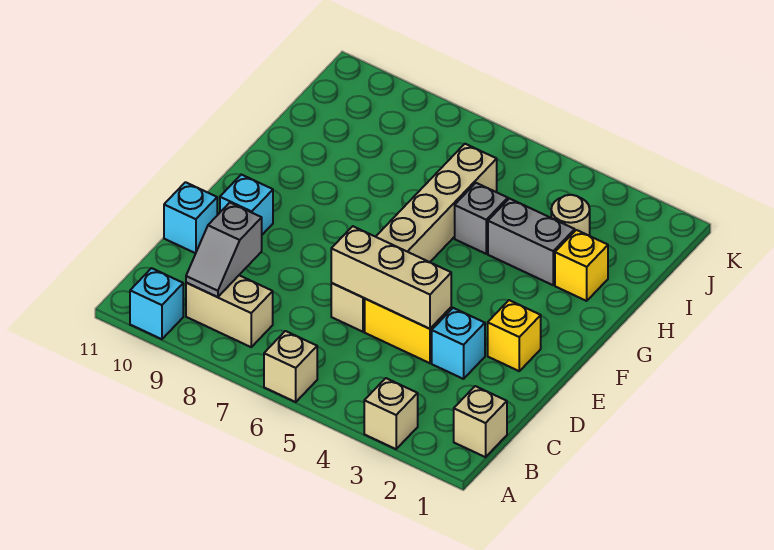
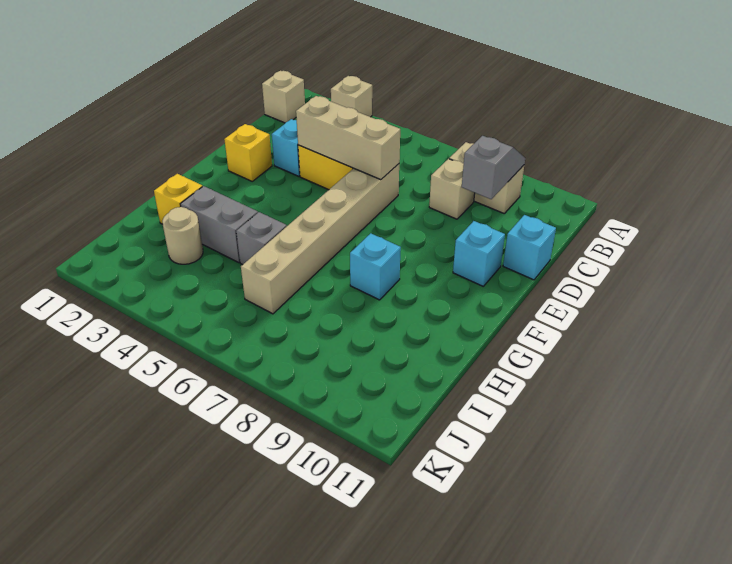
tan 1x1 brick [264,331,317,402] -> tan 1x1 brick moved to [429,159,475,219]
cyan 1x1 brick [130,268,183,339] -> cyan 1x1 brick moved to [350,233,401,300]

